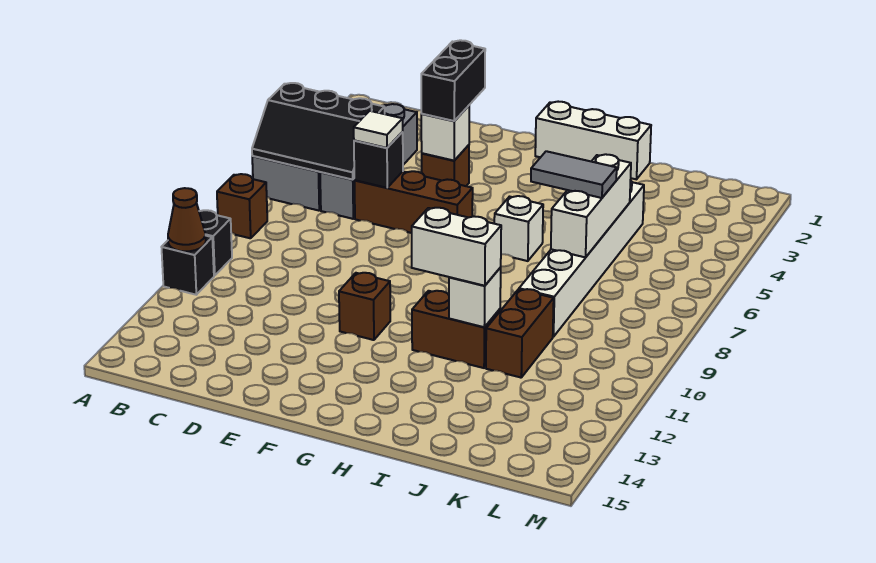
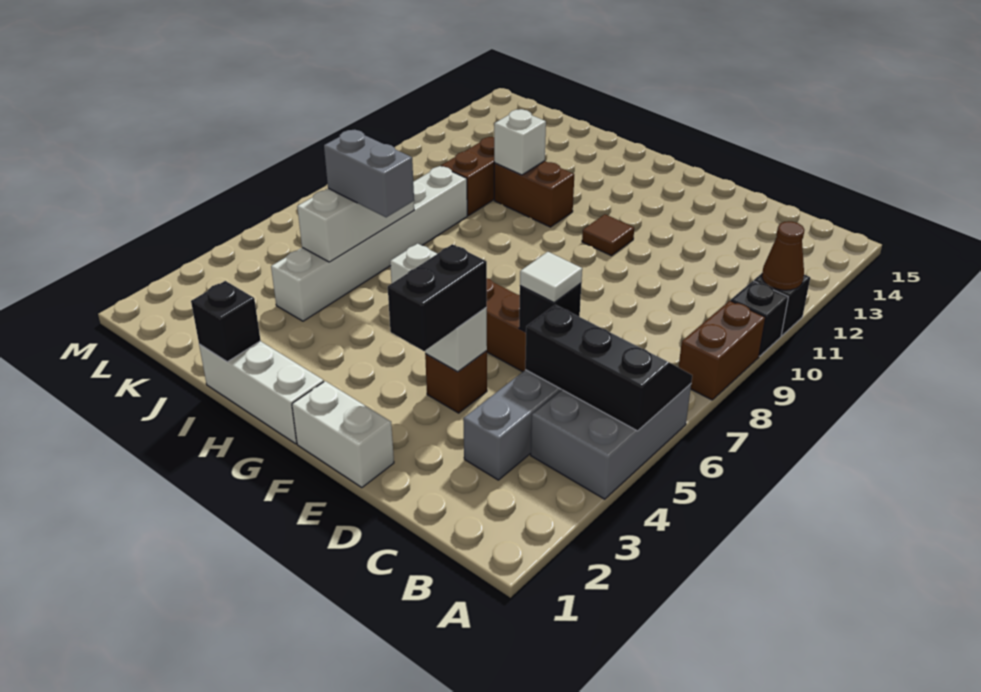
brown 1x1 brick [217,174,267,238] -> brown 1x2 brick [679,301,766,400]
brown 1x1 brick [339,273,390,340] -> brown 1x1 tile [582,214,634,256]
white 1x2 brick [412,208,501,286] -> white 1x2 brick moved to [292,381,394,488]
none -> black 1x1 brick [191,281,261,362]
grey 1x2 tile [531,151,617,198] -> grey 1x2 brick [324,130,414,217]

